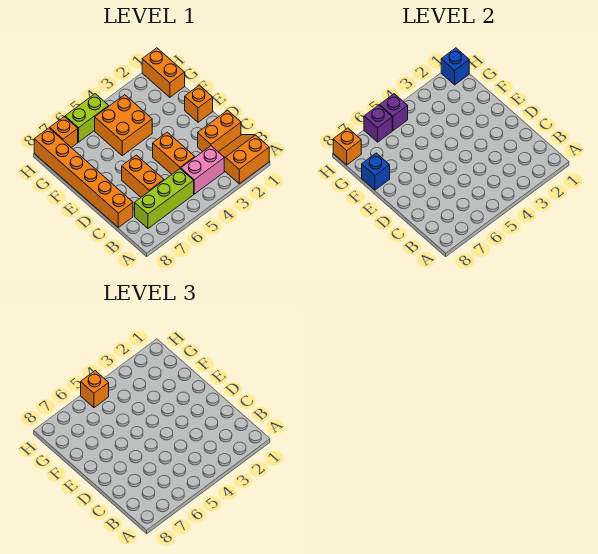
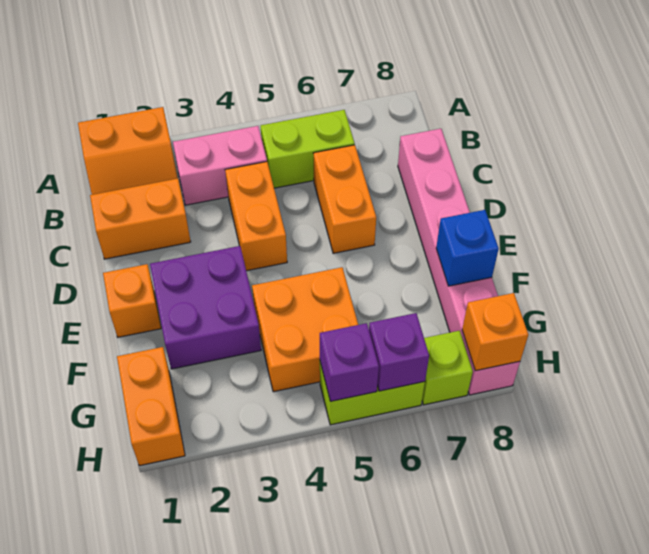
lime 1x3 brick [135,169,194,228] -> lime 1x2 brick [261,110,355,188]
orange 1x6 brick [34,128,133,227] -> pink 1x6 brick [398,129,520,395]
none -> purple 2x2 brick [150,246,261,369]
blue 1x1 brick [441,48,469,85] -> none
orange 1x1 brick [81,371,109,408] -> none
orange 1x1 brick [50,117,78,148] -> lime 1x1 brick [422,331,473,405]

